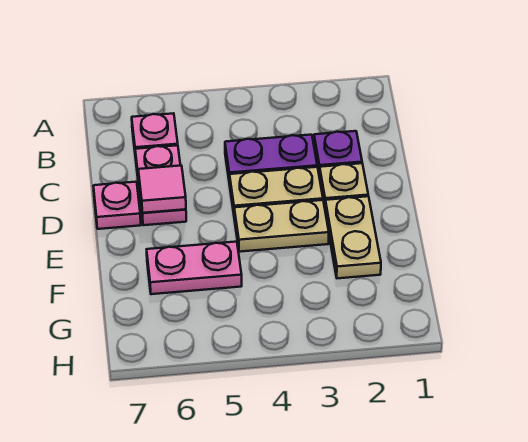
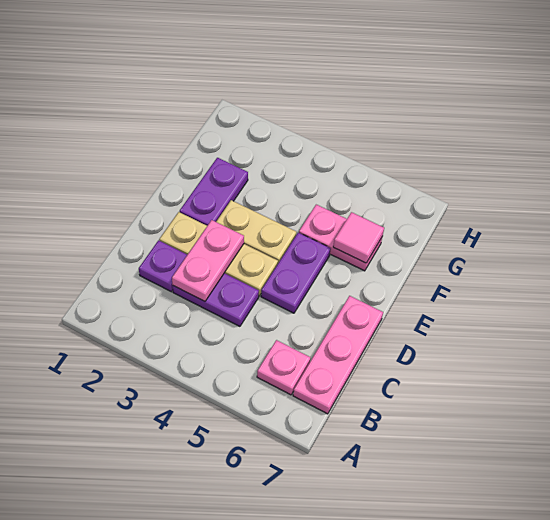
pink 1x2 plate [135,145,186,225] -> pink 1x2 plate moved to [172,220,244,301]
none -> purple 1x2 plate [261,233,331,313]
pink 1x1 tile [138,166,186,213] -> pink 1x1 tile moved to [333,212,384,263]
pink 1x1 plate [94,182,141,229] -> pink 1x3 plate [293,296,383,414]
tan 1x2 plate [325,196,381,278] -> purple 1x2 plate [180,158,248,226]

